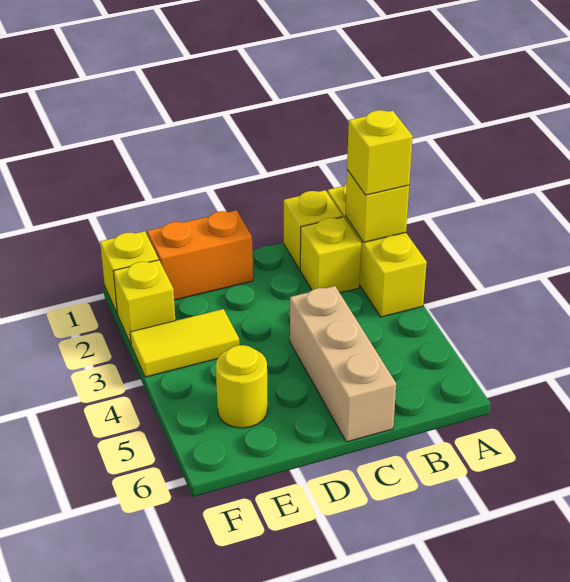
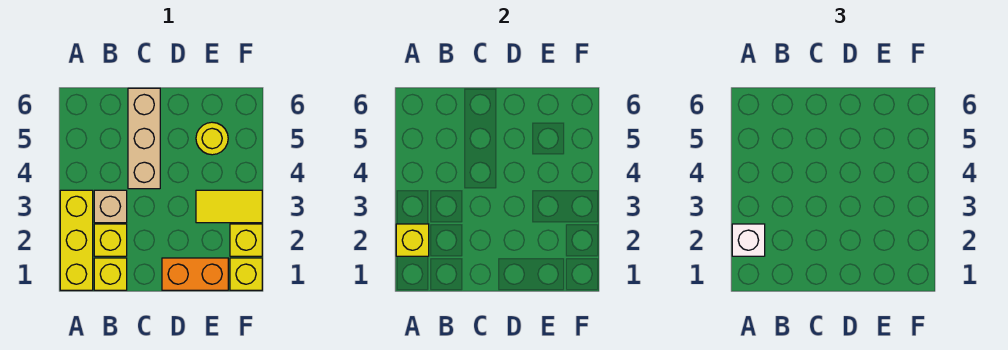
yellow 1x1 brick [347,110,413,195] -> white 1x1 brick [732,224,765,256]
none -> tan 1x1 brick [94,190,127,223]

